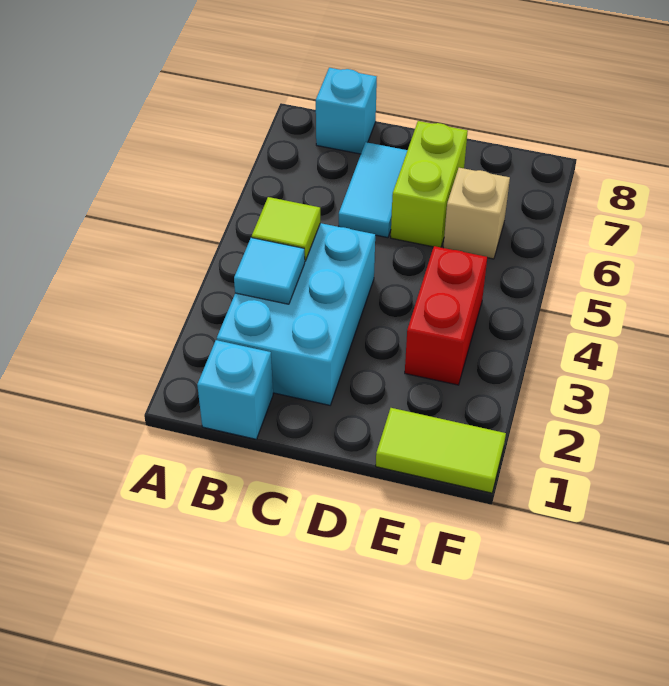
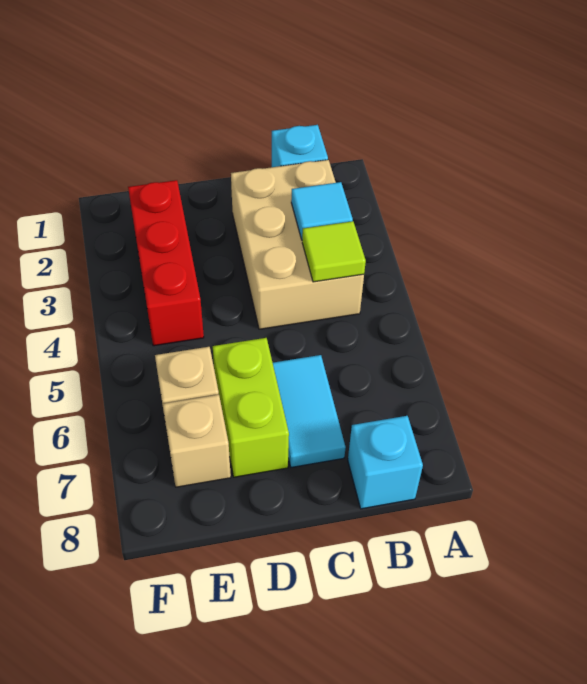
cyan 2x3 brick [217,223,375,405] -> tan 2x3 brick [231,160,364,329]
lime 1x2 tile [376,408,506,493] -> none
red 1x2 brick [405,246,487,385] -> red 1x3 brick [128,180,204,346]
none -> tan 1x1 brick [163,395,231,487]

